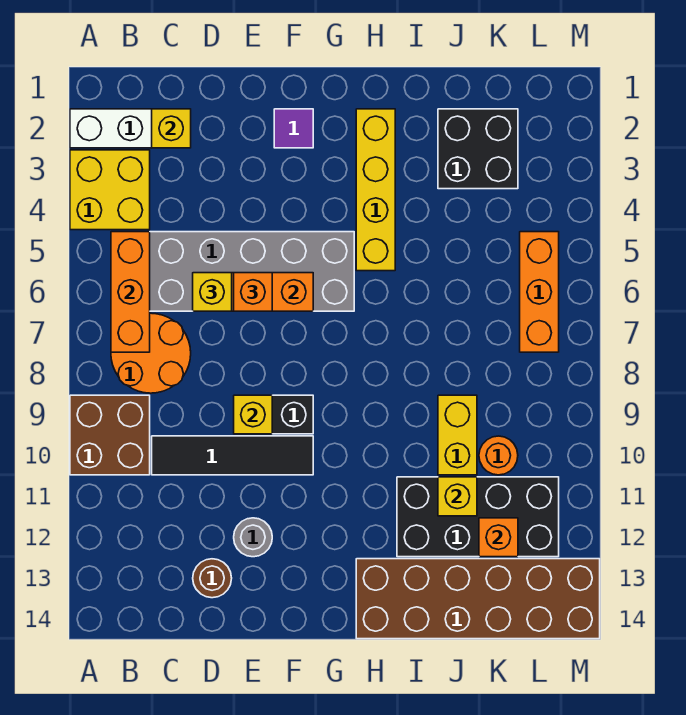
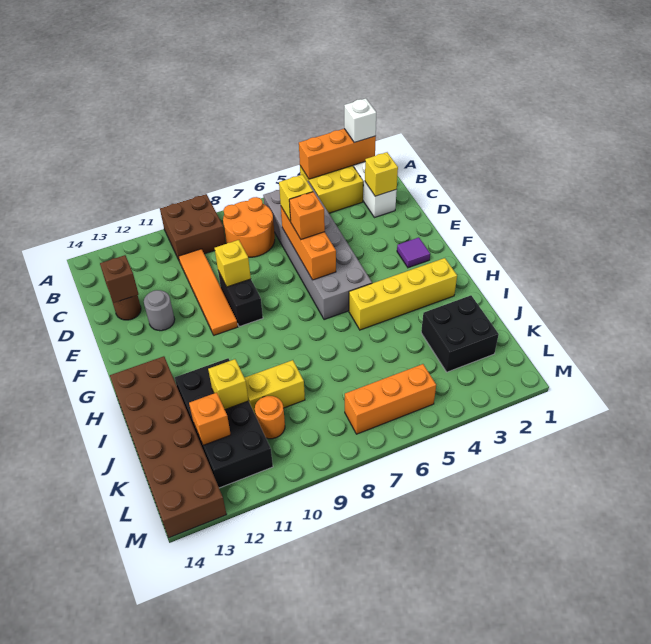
none -> white 1x1 brick [344,98,376,143]
orange 1x3 brick [111,232,150,352] -> orange 1x3 brick moved to [299,129,376,179]
black 1x4 tile [152,436,313,475] -> orange 1x4 tile [179,249,238,335]
none -> brown 1x1 brick [100,255,138,303]

